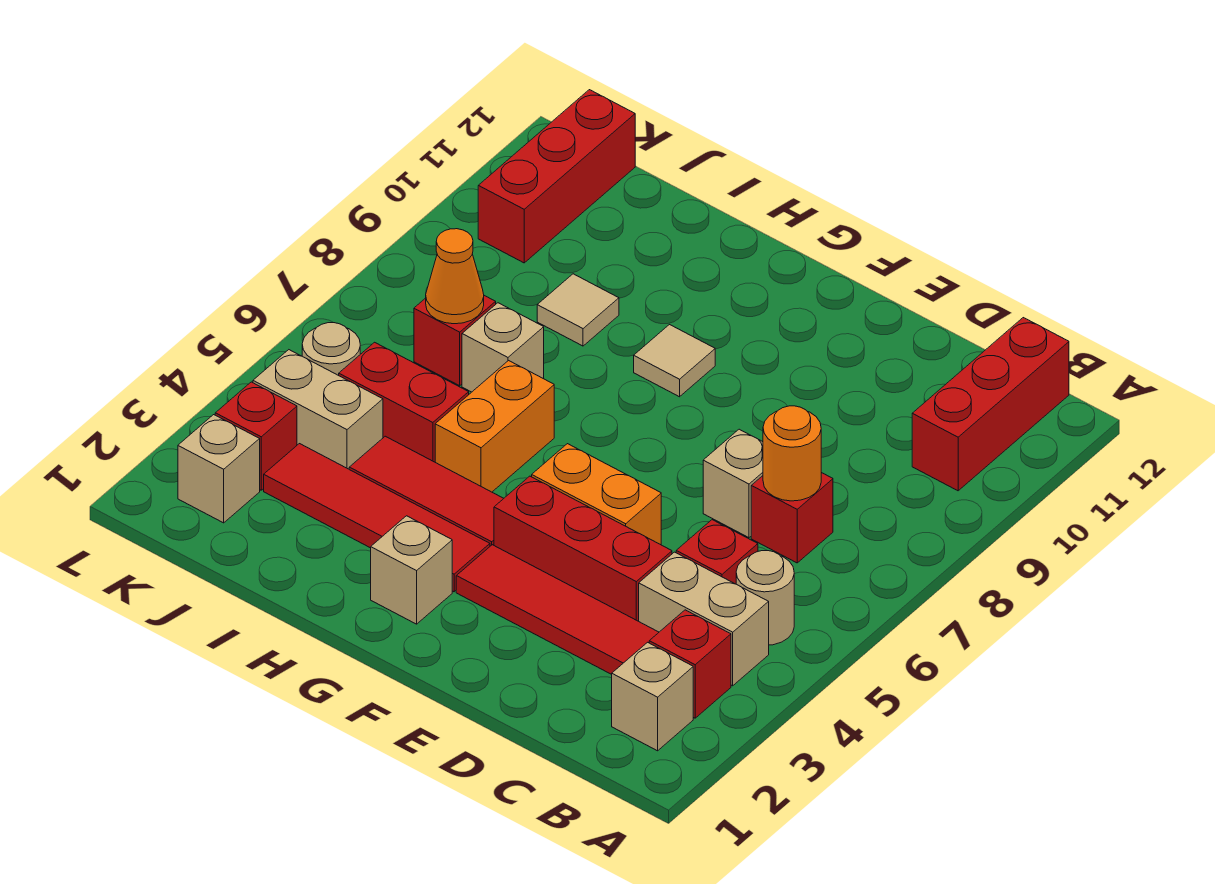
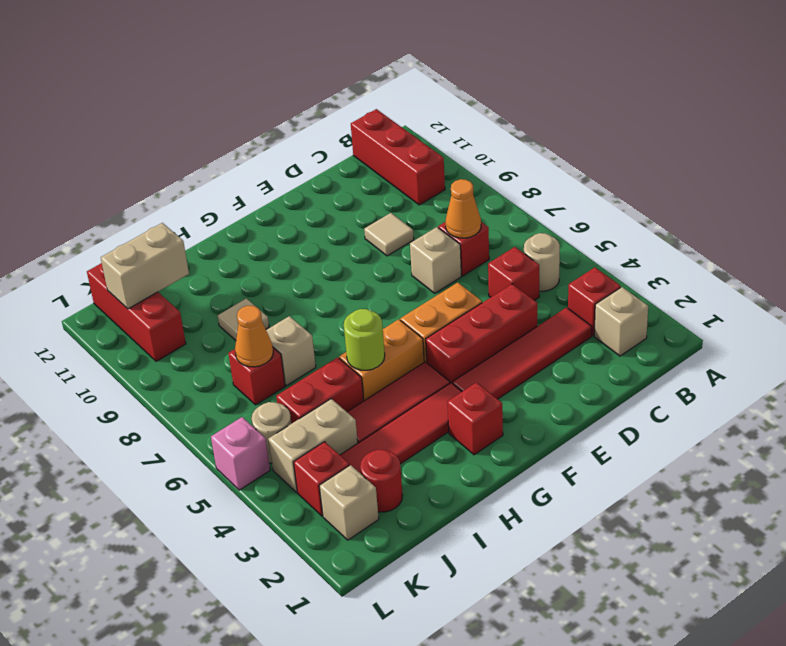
tan 1x2 brick [639,552,769,686] -> tan 1x2 brick moved to [101,223,189,309]
orange 1x1 round brick [763,406,821,501] -> orange 1x1 cone [445,179,481,238]
tan 1x1 brick [371,516,452,624] -> red 1x1 brick [447,382,503,455]
tan 1x1 tile [634,325,715,397] -> tan 1x1 tile moved to [364,213,414,256]
orange 1x2 brick [435,361,554,492] -> orange 1x2 brick turned to [339,319,424,401]
none -> lime 1x1 round brick [344,309,385,370]
none -> red 1x1 round brick [360,450,403,512]
none -> pink 1x1 brick [211,417,270,490]

